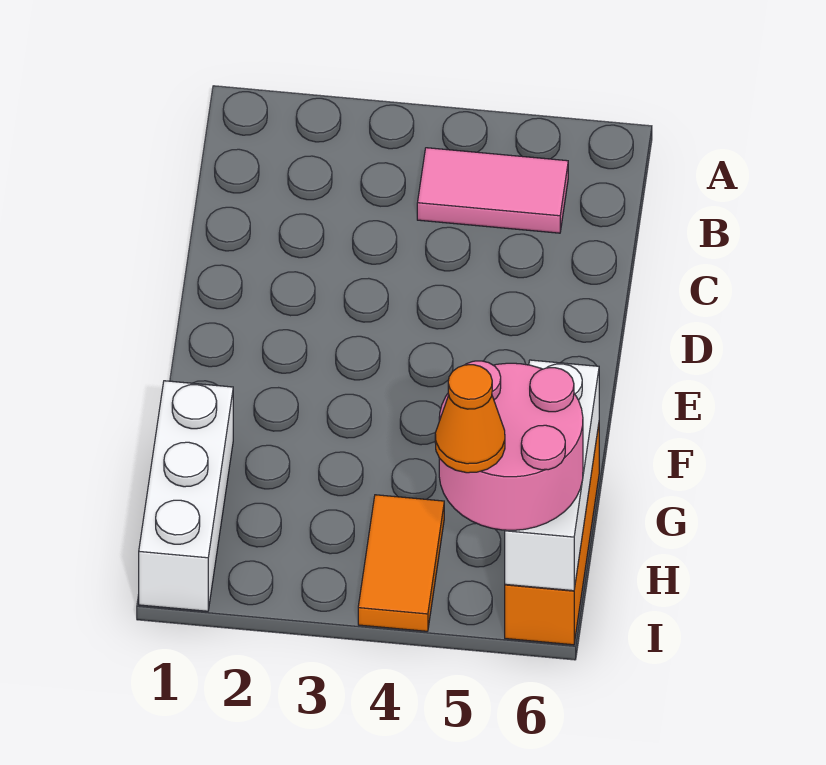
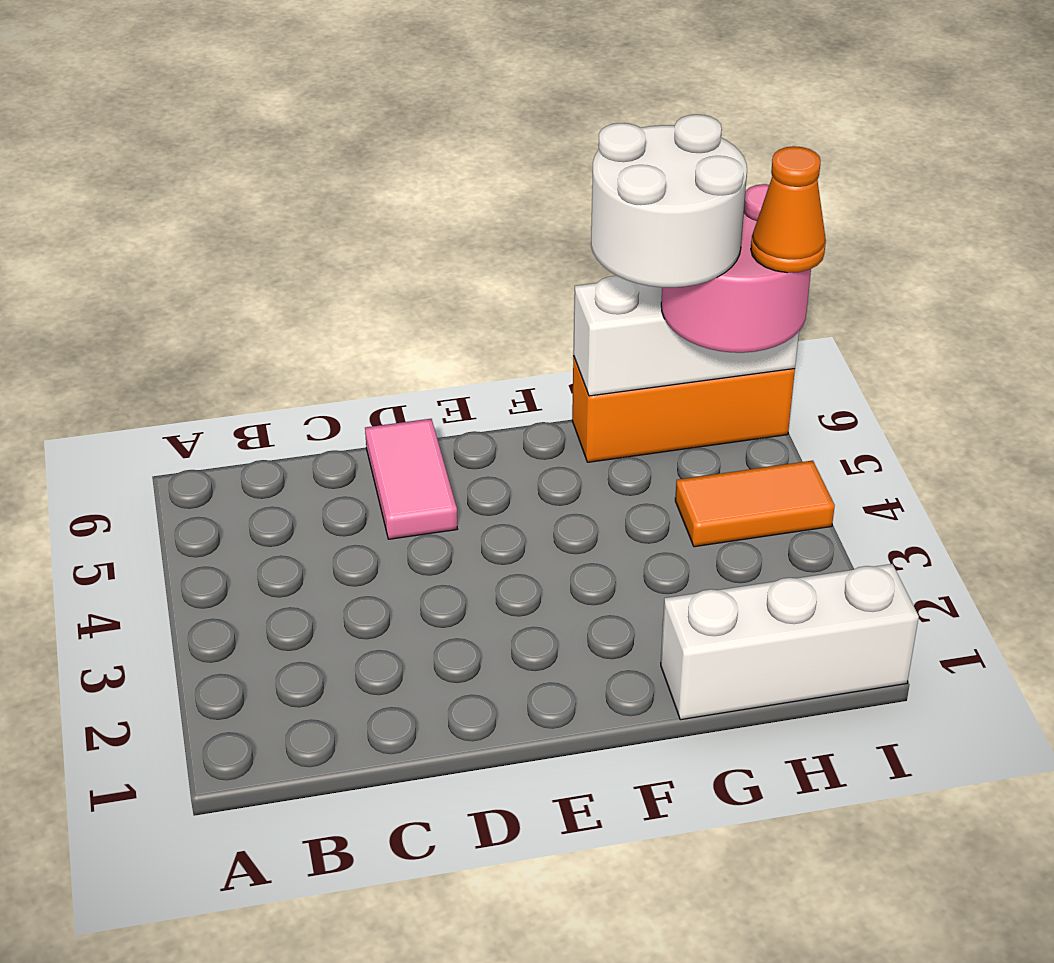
pink 1x2 tile [417,148,568,233] -> pink 1x2 tile moved to [365,419,457,539]
none -> white 2x2 round brick [591,114,747,287]

